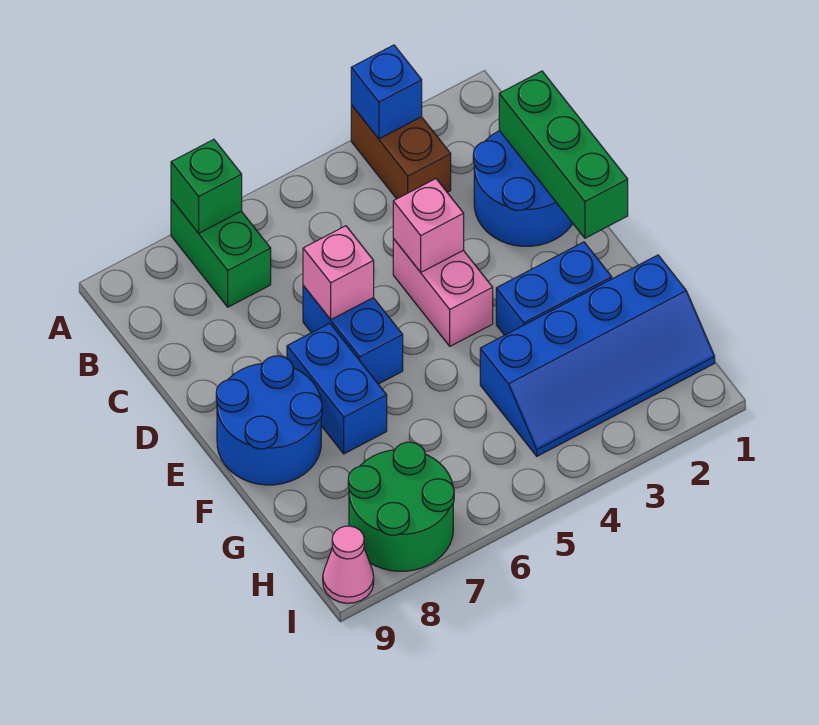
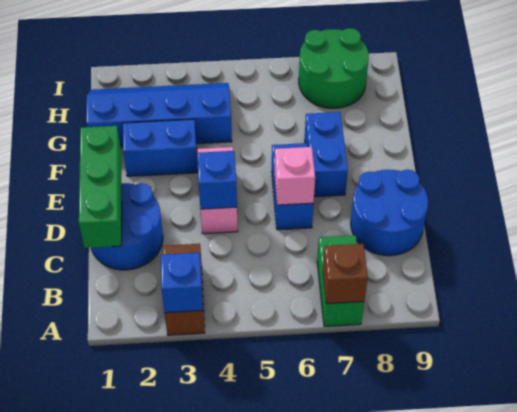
green 1x1 brick [171,139,242,233] -> brown 1x1 brick [323,244,368,304]
pink 1x1 brick [393,179,464,272] -> blue 1x1 brick [197,151,237,209]
blue 2x2 round brick [216,356,322,485] -> blue 2x2 round brick moved to [351,169,428,256]
pink 1x1 cone [323,526,374,603] -> none

